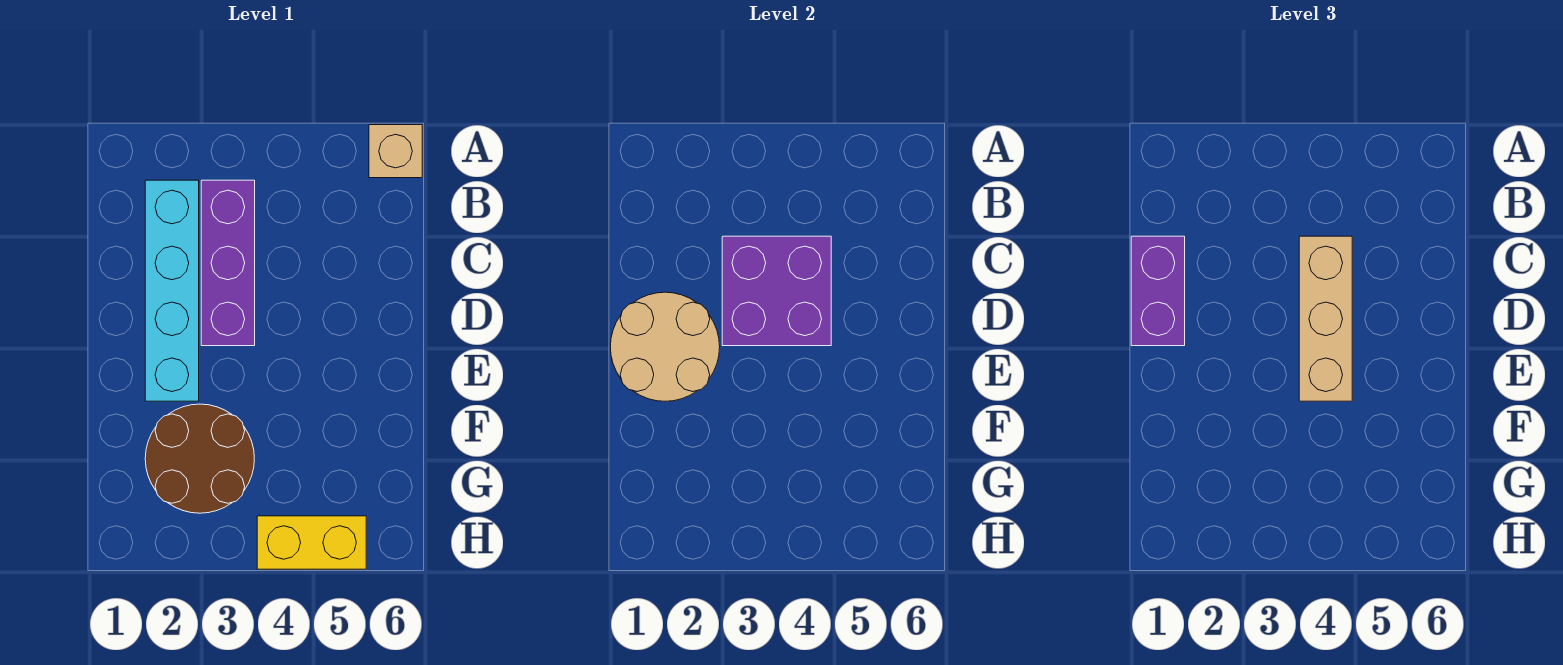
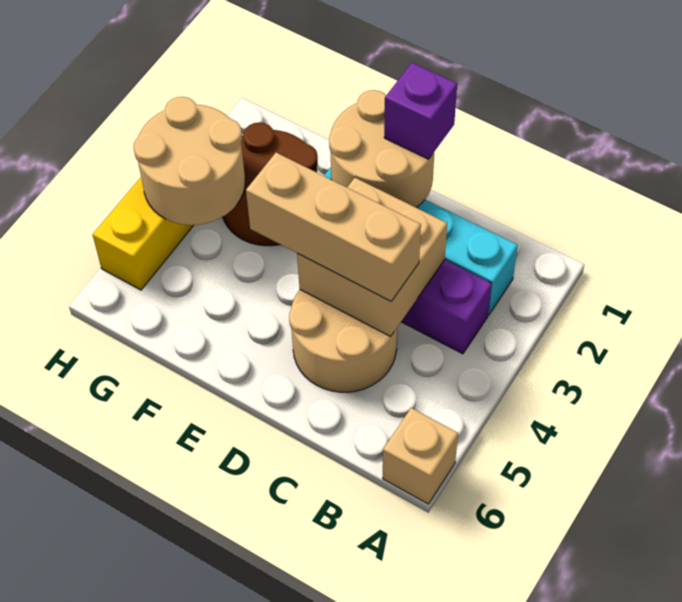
purple 1x2 brick [1131,236,1185,346] -> purple 1x1 brick [384,63,457,159]
purple 2x2 brick [722,236,831,346] -> tan 2x2 brick [297,178,447,337]
none -> tan 2x2 round brick [289,290,397,392]
none -> tan 2x2 round brick [134,97,245,225]

